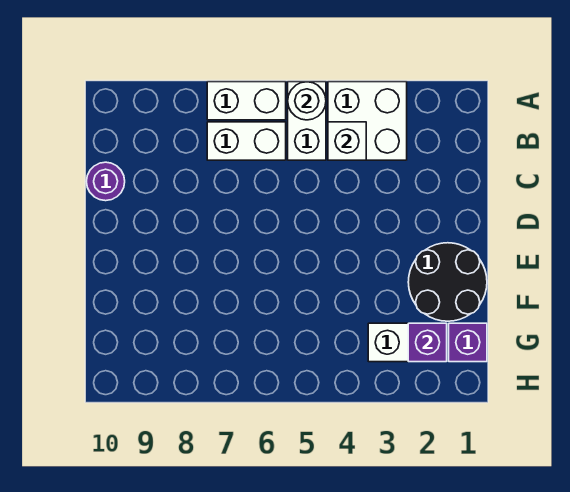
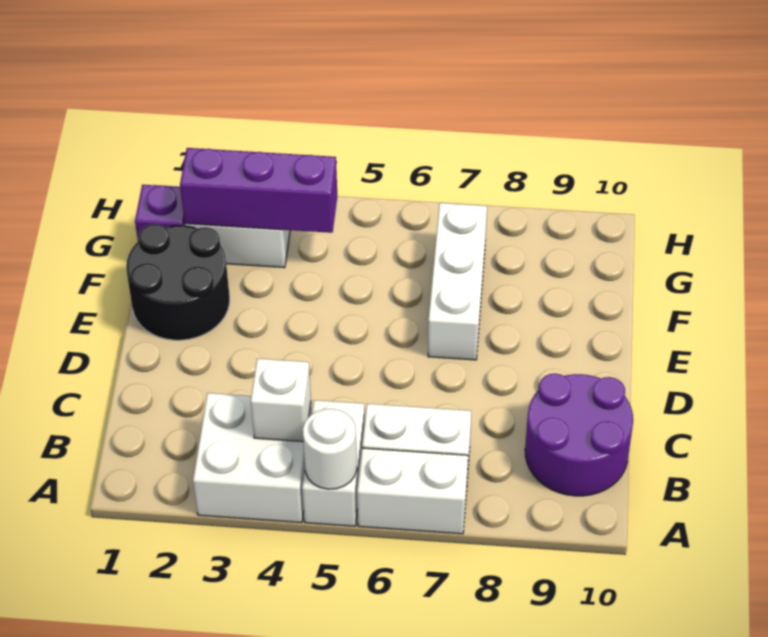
purple 1x1 round brick [86,162,125,201] -> purple 2x2 round brick [525,374,633,496]
none -> white 1x3 brick [428,203,487,360]
purple 1x1 brick [408,323,447,362] -> purple 1x3 brick [180,148,337,233]

